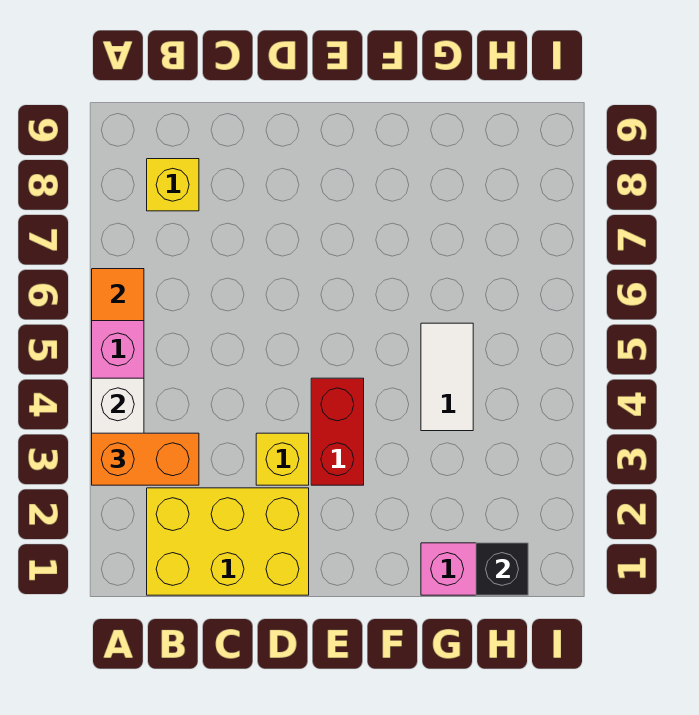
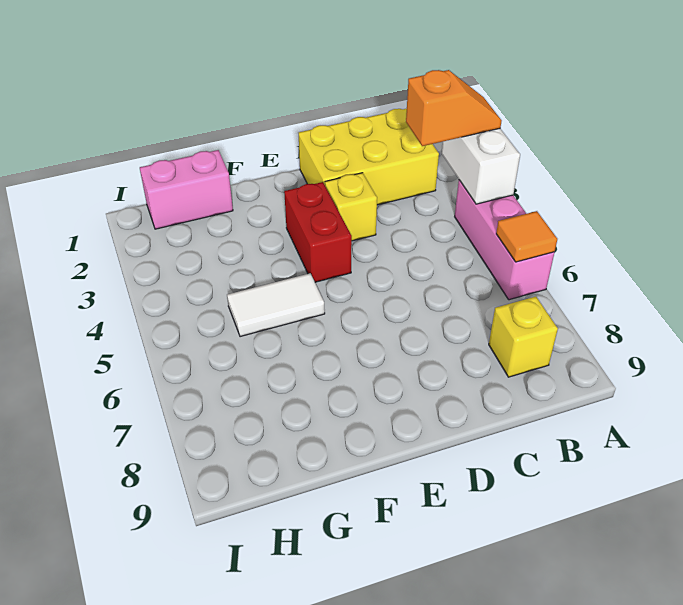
orange 1x2 brick [92,433,199,485] -> orange 1x2 slope [406,70,502,146]
white 1x2 tile [421,323,473,431] -> white 1x2 tile turned to [227,273,325,337]
black 1x1 brick [476,543,528,595] -> none

